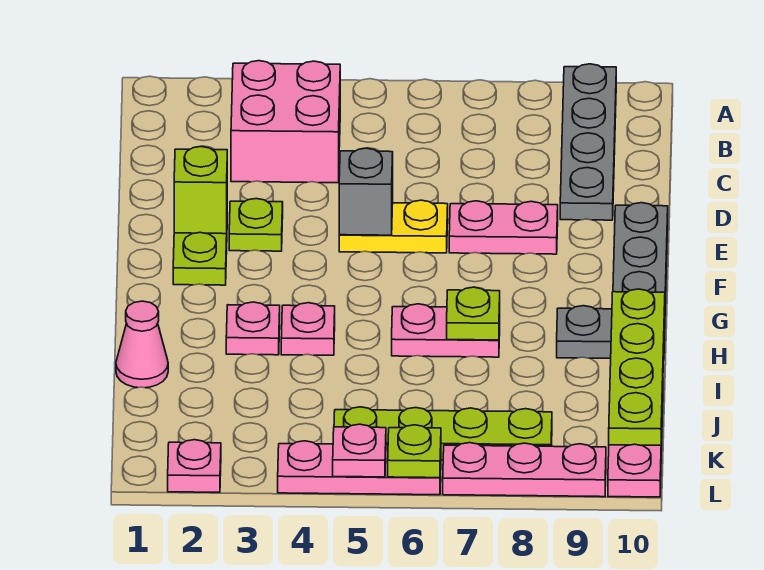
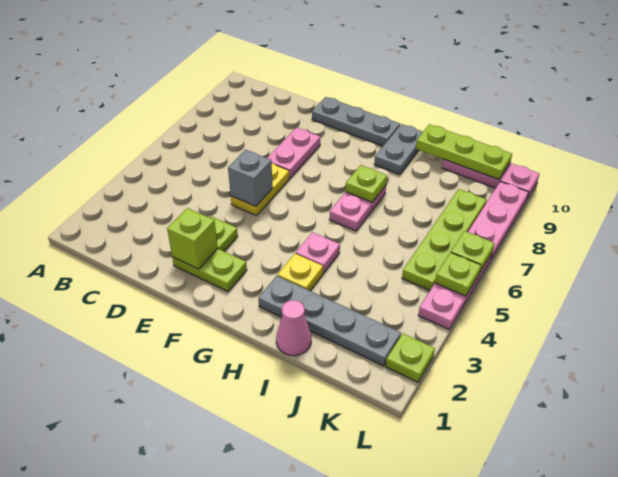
grey 1x4 plate [560,64,616,220] -> grey 1x4 plate moved to [258,276,401,366]
pink 2x2 brick [231,61,340,183] -> none
pink 1x1 plate [226,302,280,355] -> yellow 1x1 plate [278,253,323,291]
lime 1x4 plate [609,289,665,445] -> lime 1x3 plate [416,124,512,179]
pink 1x1 plate [168,440,221,492] -> lime 1x1 plate [386,334,435,382]
pink 1x1 plate [333,424,386,477] -> lime 1x1 plate [435,253,481,296]

